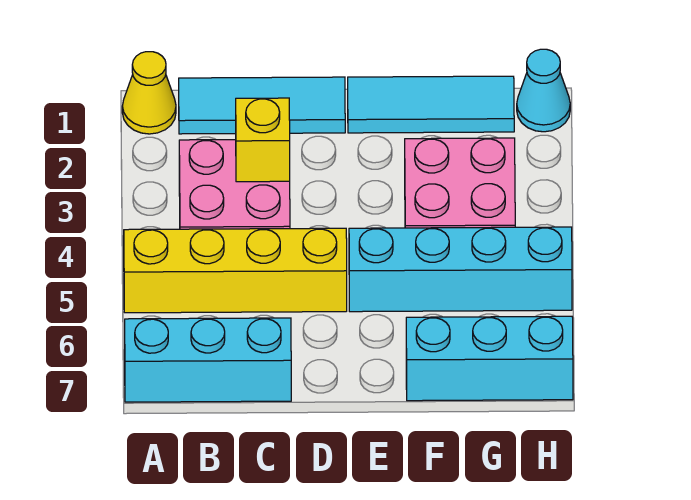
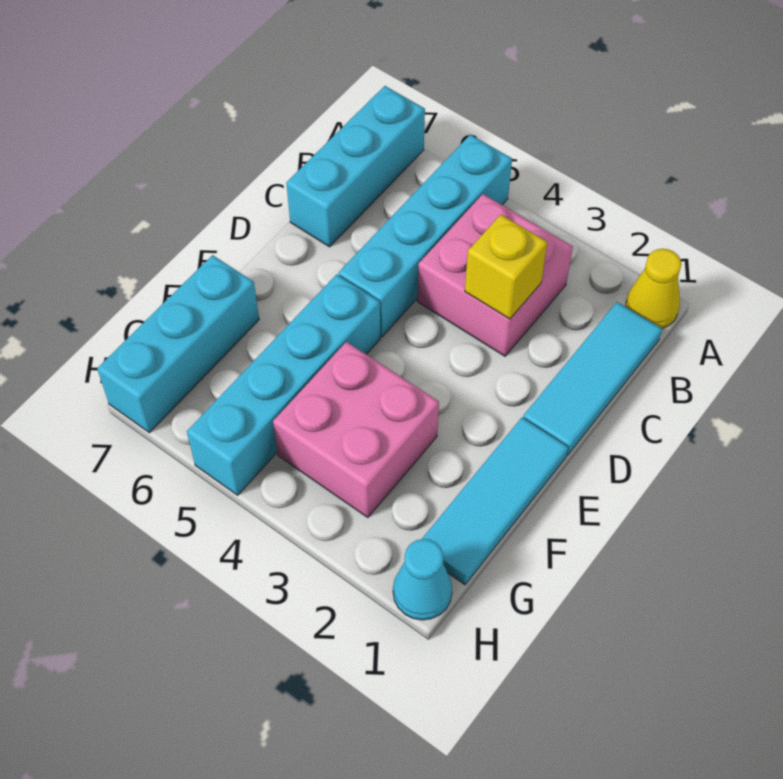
yellow 1x4 brick [124,228,347,313] -> cyan 1x4 brick [339,135,512,337]

